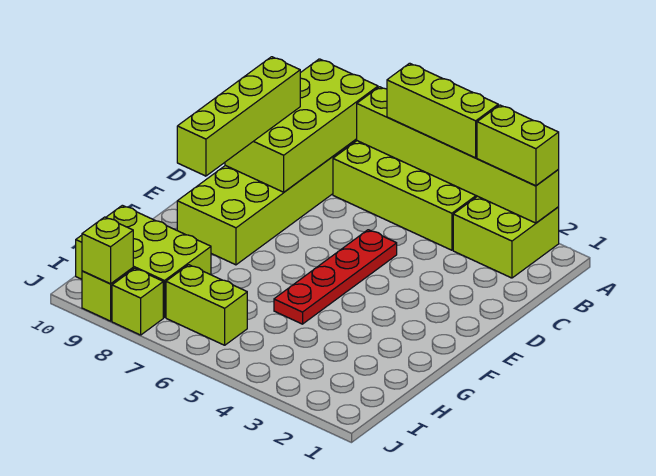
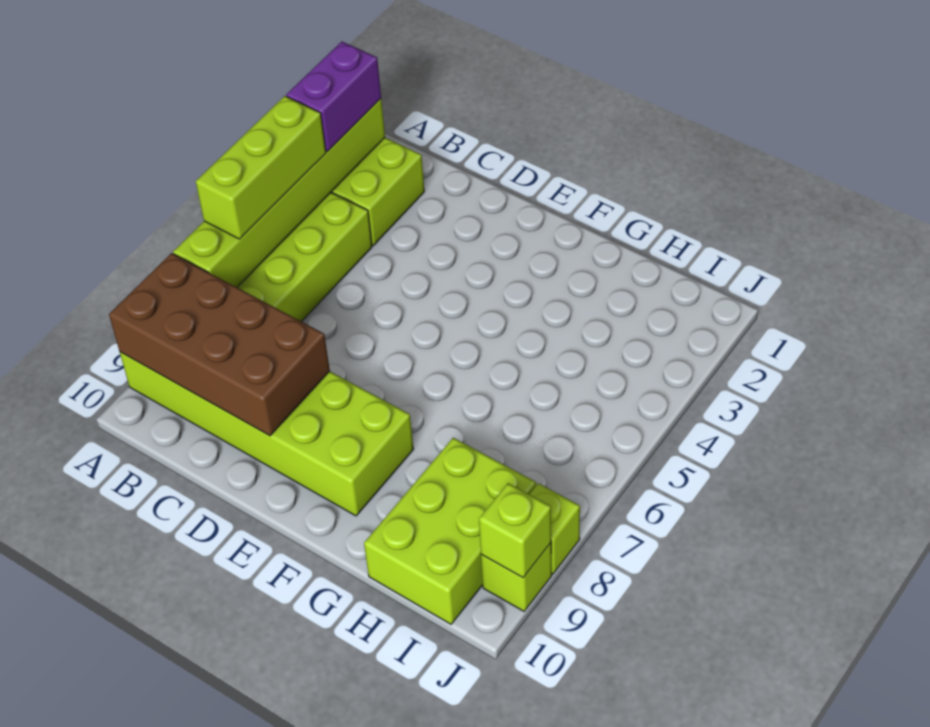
lime 1x2 brick [477,105,559,186] -> purple 1x2 brick [286,42,381,152]
lime 2x4 brick [225,59,378,192] -> brown 2x4 brick [109,253,330,436]
lime 1x4 brick [177,57,300,176] -> none
red 1x4 plate [274,230,397,324] -> none
lime 1x2 brick [166,265,247,345] -> none

